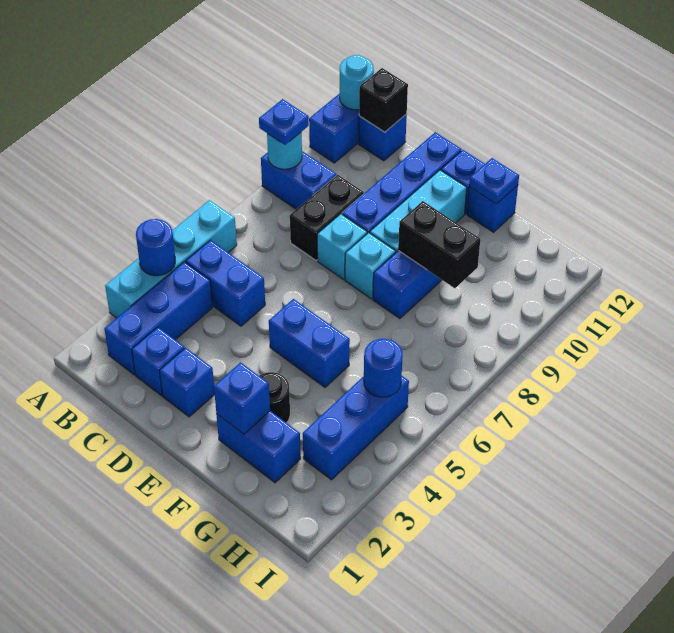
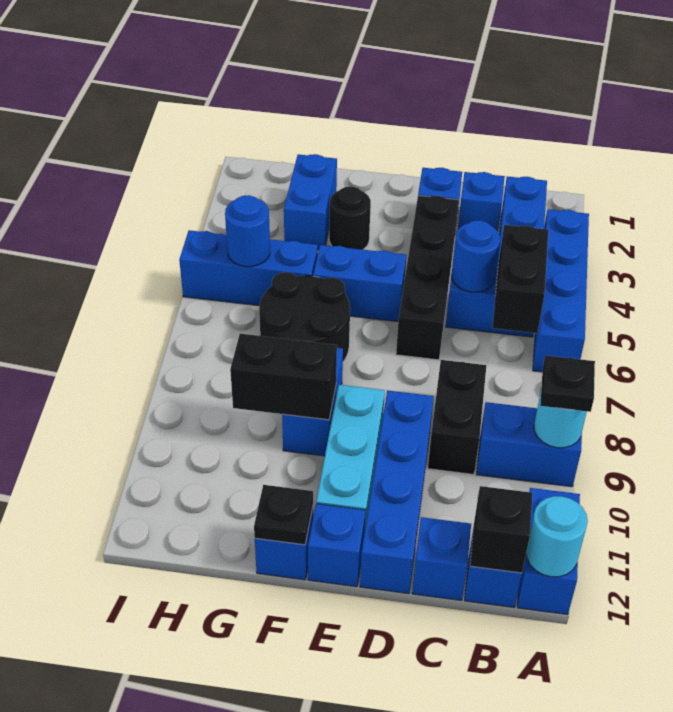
cyan 1x4 brick [105,200,237,318] -> blue 1x4 brick [533,209,589,372]
blue 1x1 round brick [136,219,175,276] -> blue 1x1 round brick moved to [452,220,500,292]
blue 1x1 plate [259,99,309,145] -> black 1x1 plate [540,355,595,412]
none -> black 1x2 brick [492,225,548,333]
none -> black 1x4 brick [396,195,459,360]
cyan 1x1 brick [317,214,367,279] -> none
cyan 1x1 brick [345,233,396,299] -> none
blue 1x2 brick [216,411,301,483] -> blue 1x2 brick turned to [284,154,337,250]
blue 1x1 brick [214,362,270,434] -> blue 1x1 brick moved to [412,517,471,601]
none -> black 2x2 round brick [259,272,350,361]
blue 1x1 plate [469,158,519,204] -> black 1x1 plate [254,485,313,545]
blue 1x3 brick [303,376,409,480] -> blue 1x3 brick turned to [179,230,318,306]

